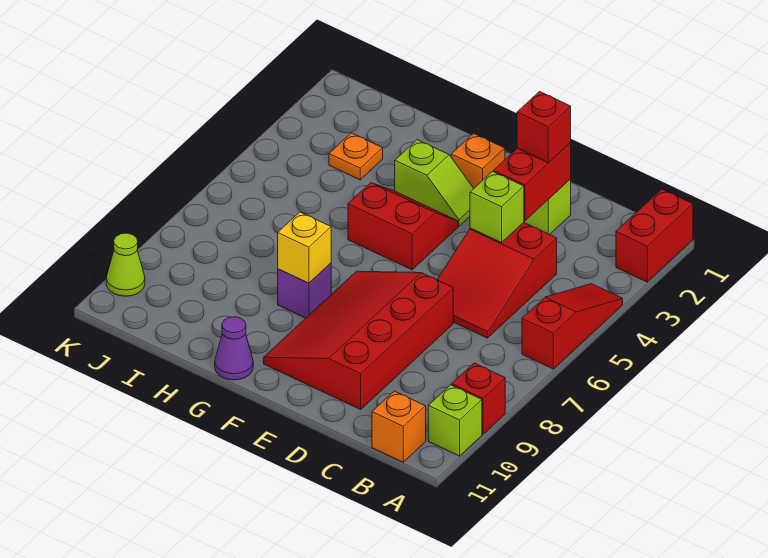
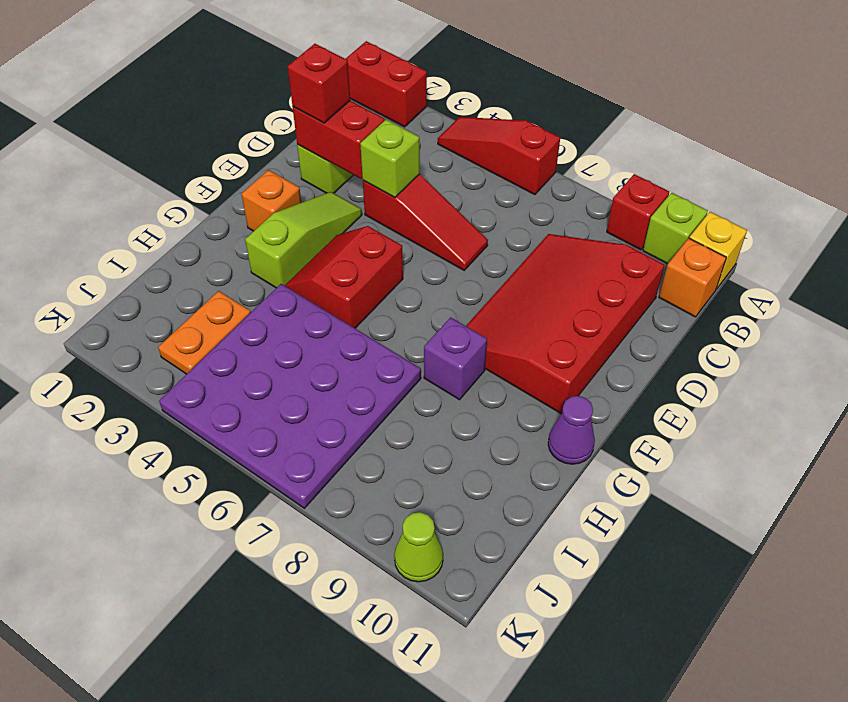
red 2x3 slope [437,222,557,338] -> red 1x3 slope [363,174,488,270]
red 3x4 slope [264,271,453,409] -> red 3x4 slope turned to [466,234,664,414]
lime 1x2 slope [395,140,474,226] -> lime 1x3 slope [245,192,362,288]
yellow 1x1 brick [278,212,331,283] -> yellow 1x1 brick moved to [689,212,747,289]
none -> purple 4x4 plate [159,284,421,508]
orange 1x1 plate [329,133,383,180] -> orange 1x2 plate [158,291,251,374]

